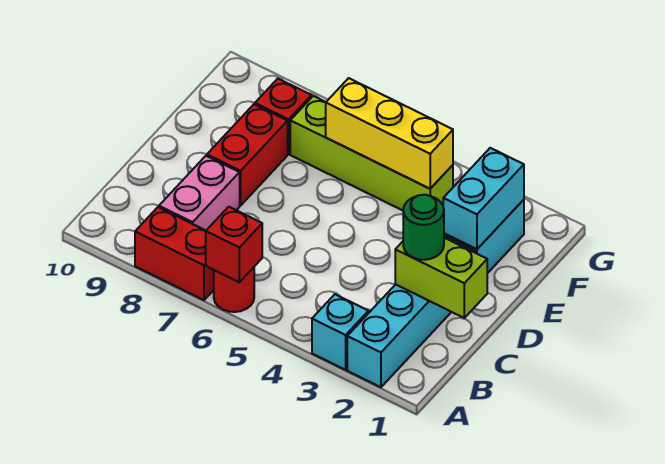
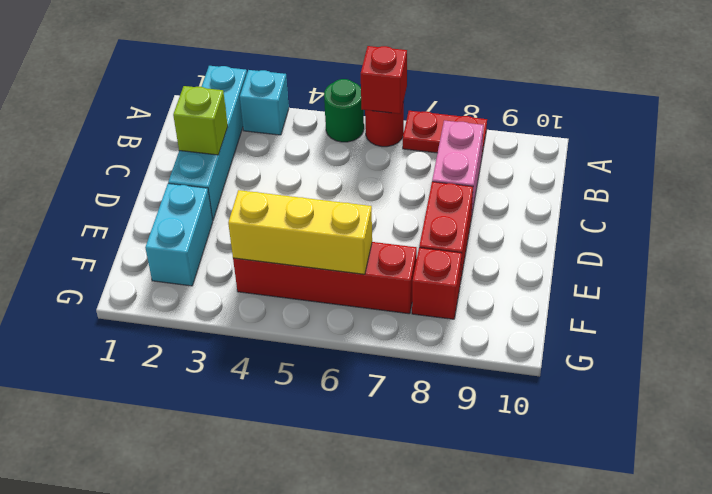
red 1x2 brick [135,207,214,300] -> red 1x2 plate [403,111,487,154]
lime 1x2 brick [395,238,487,318] -> lime 1x1 brick [173,86,228,155]
green 1x1 round brick [403,195,444,260] -> green 1x1 round brick moved to [324,79,364,142]
cyan 1x2 brick [443,148,524,249] -> none
lime 1x4 brick [290,96,453,210] -> red 1x4 brick [233,242,417,314]

